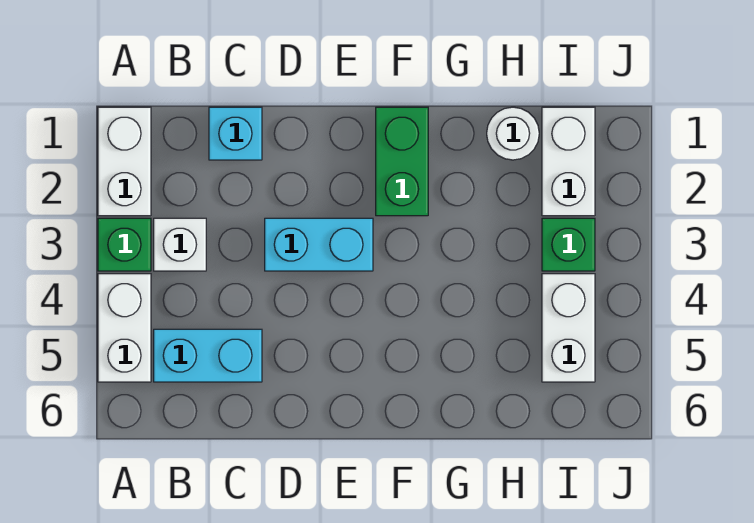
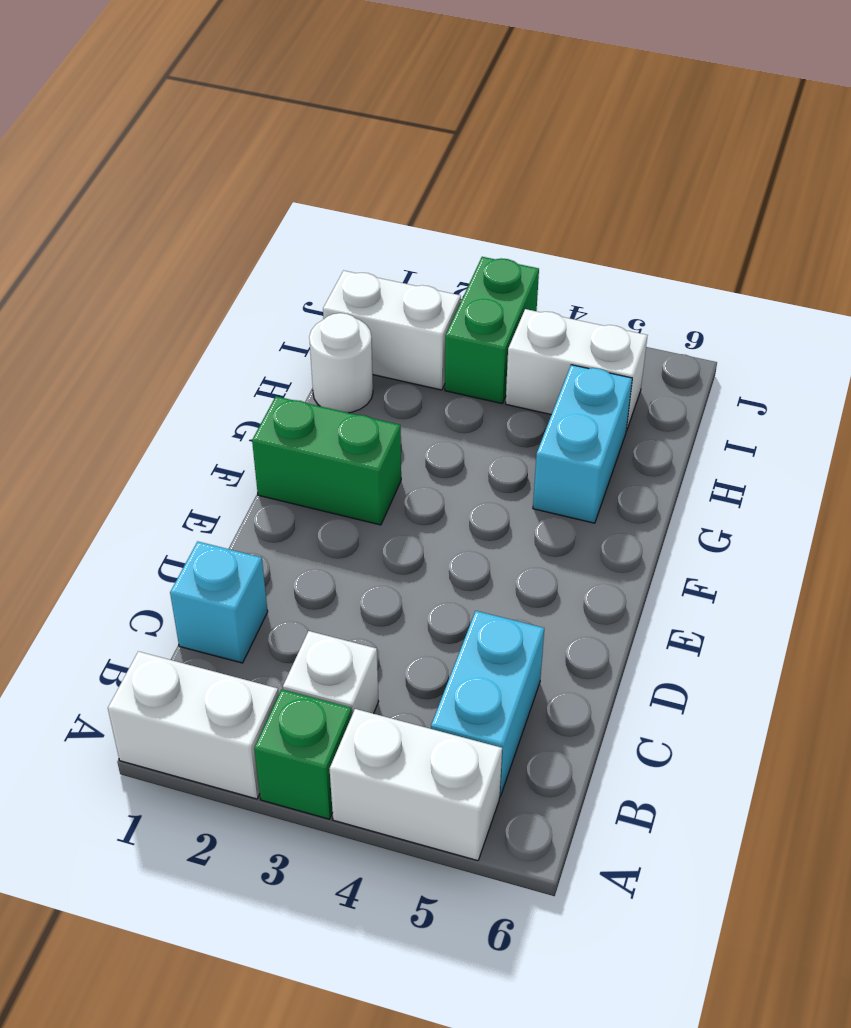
cyan 1x2 brick [265,218,373,271] -> cyan 1x2 brick moved to [533,365,632,523]
green 1x1 brick [542,218,595,271] -> green 1x2 brick [445,257,539,404]

